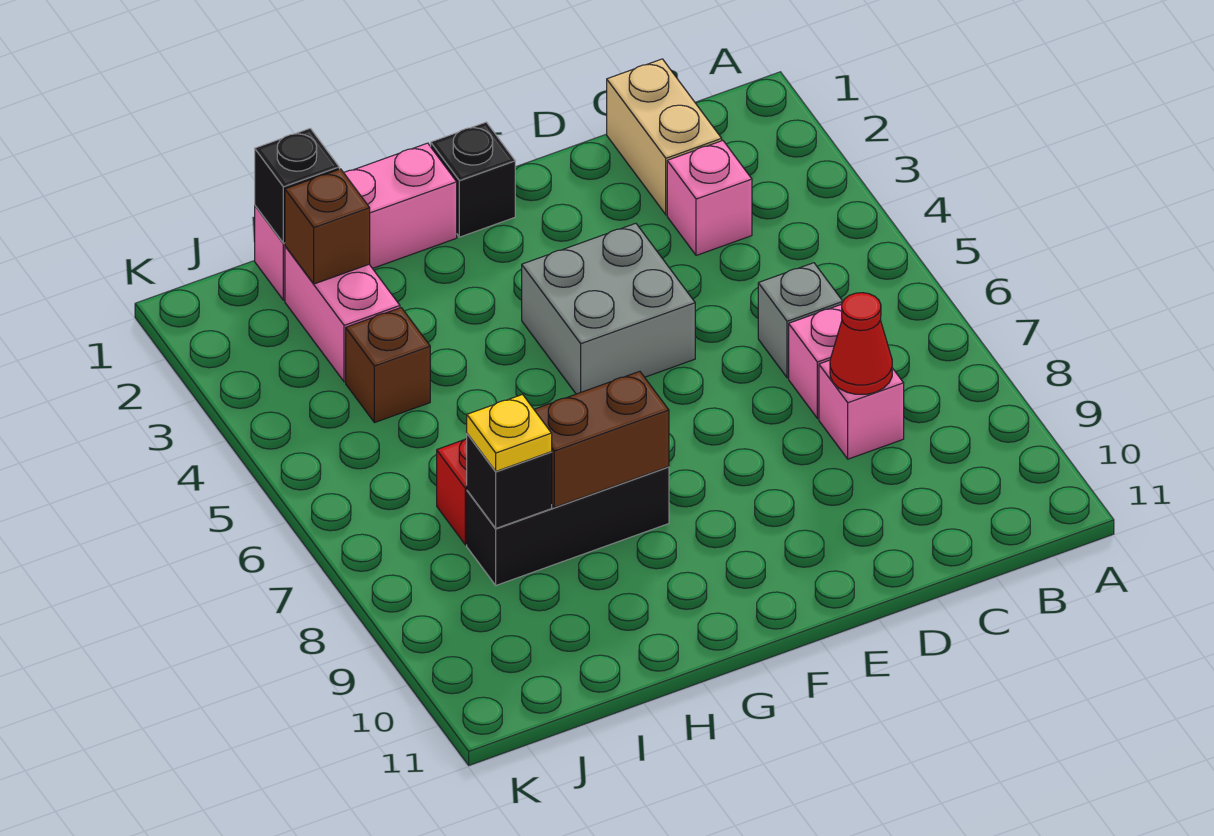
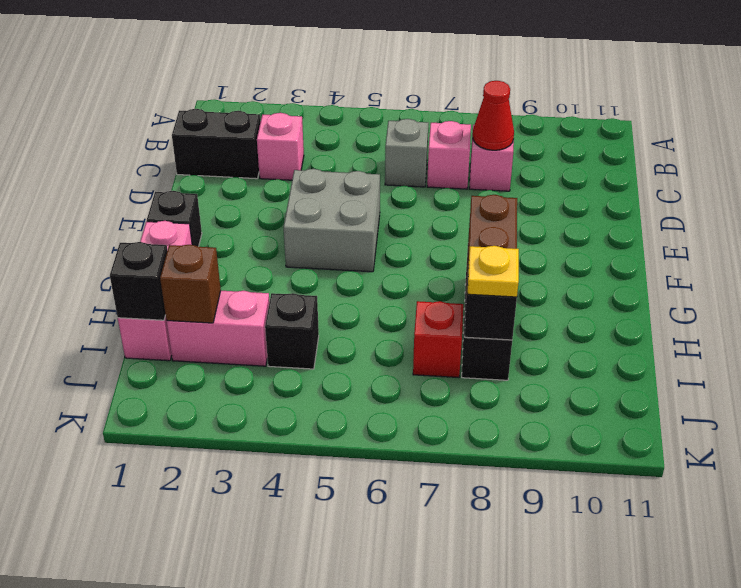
tan 1x2 brick [607,59,722,215] -> black 1x2 brick [172,109,261,179]
brown 1x1 brick [346,308,430,423] -> black 1x1 brick [265,293,319,369]

